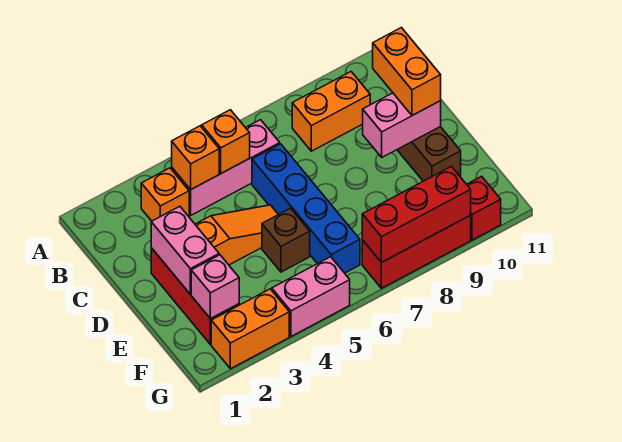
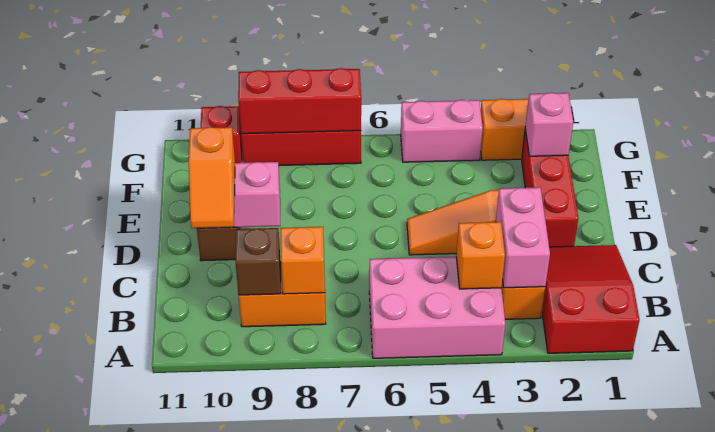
none -> red 2x3 slope [542,245,640,353]
pink 1x3 brick [172,120,280,215] -> pink 2x3 brick [369,257,505,358]
orange 1x1 brick [202,110,250,173] -> orange 1x1 brick moved to [281,227,325,294]
blue 1x4 brick [252,144,360,273] -> none
orange 1x2 brick [373,28,441,115] -> orange 1x2 slope [189,127,235,228]
pink 1x2 brick [151,206,219,294] -> pink 1x2 brick moved to [496,187,550,288]
brown 1x1 brick [262,208,310,272] -> brown 1x1 brick moved to [235,228,281,295]

